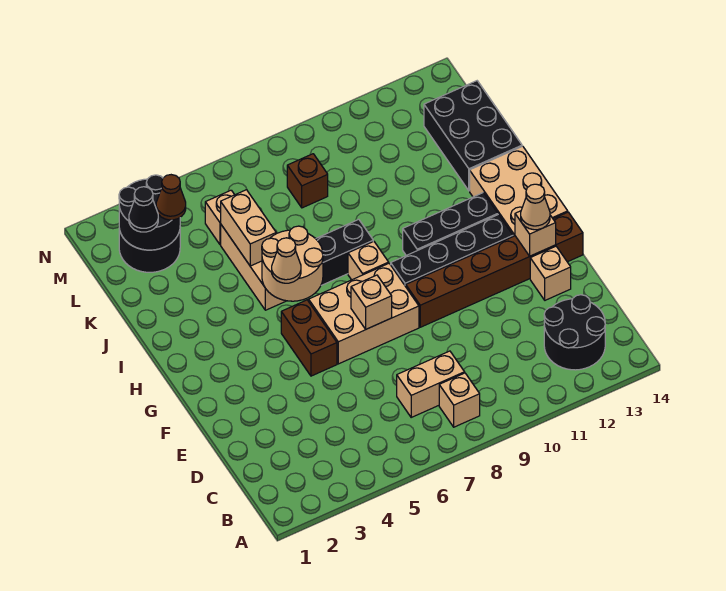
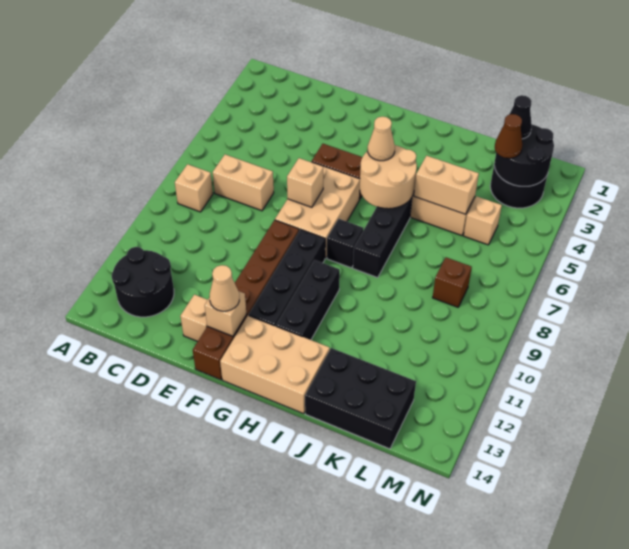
tan 1x2 brick [397,351,465,417] -> tan 1x2 brick turned to [213,155,274,211]
tan 1x1 brick [348,241,389,280] -> black 1x1 brick [327,219,363,268]

